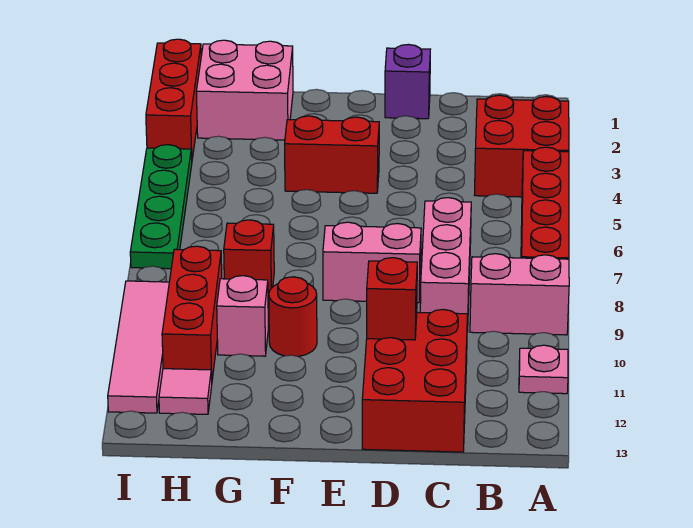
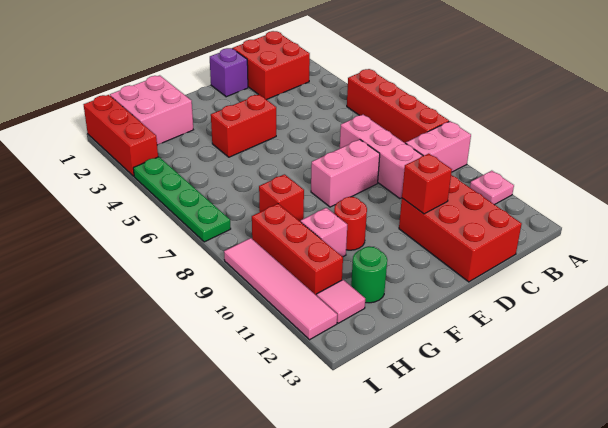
red 2x2 brick [475,95,569,197] -> red 2x2 brick moved to [233,31,310,100]
none -> green 1x1 round brick [351,247,387,303]

